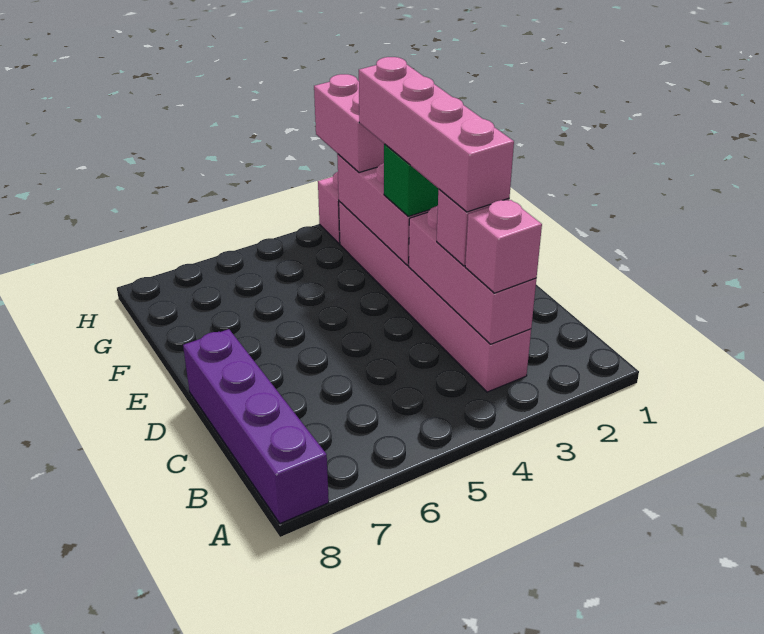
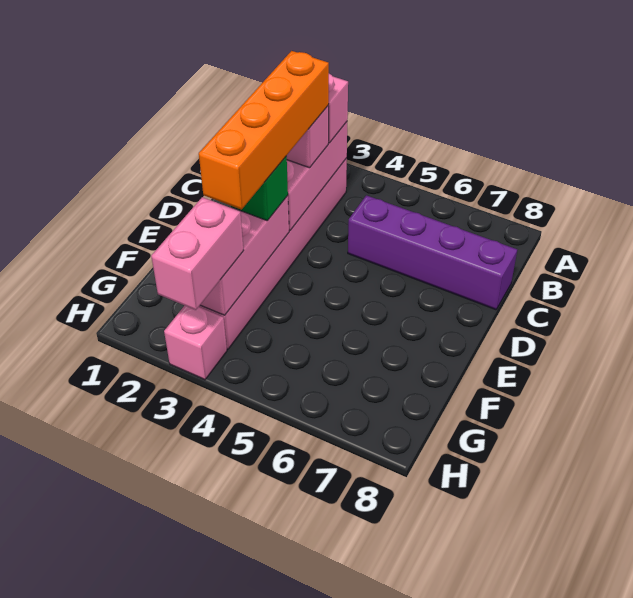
purple 1x4 brick [183,329,329,524] -> purple 1x4 brick turned to [348,195,517,310]
pink 1x4 brick [359,57,514,212] -> orange 1x4 brick [199,51,329,210]

